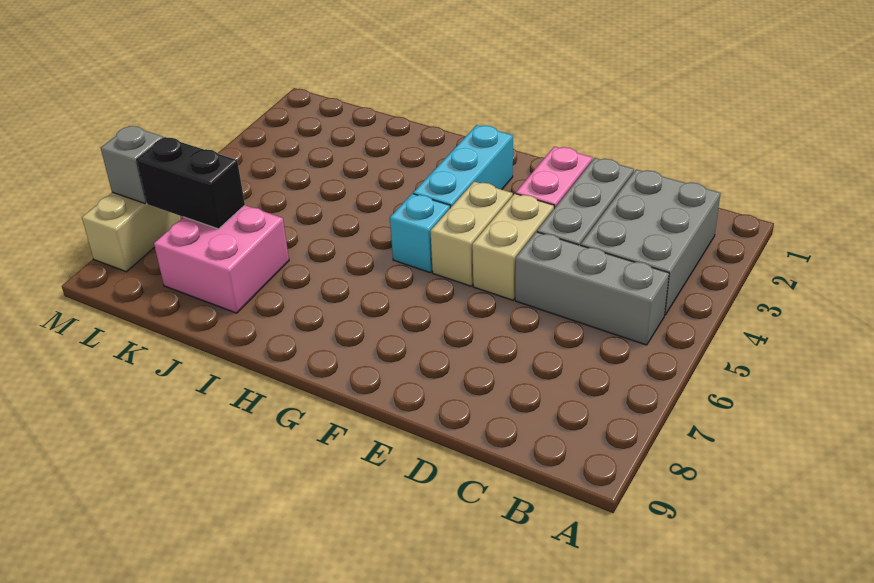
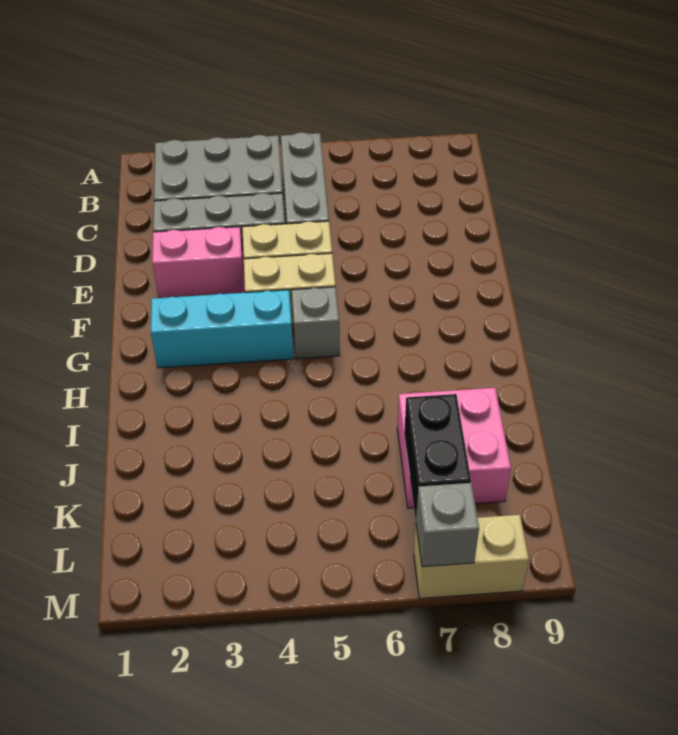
cyan 1x1 brick [390,194,450,273] -> grey 1x1 brick [292,287,340,359]

